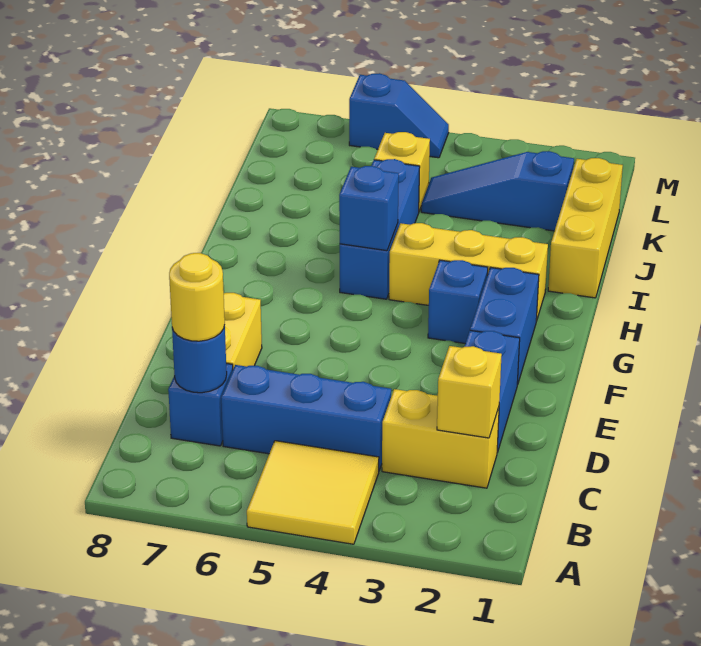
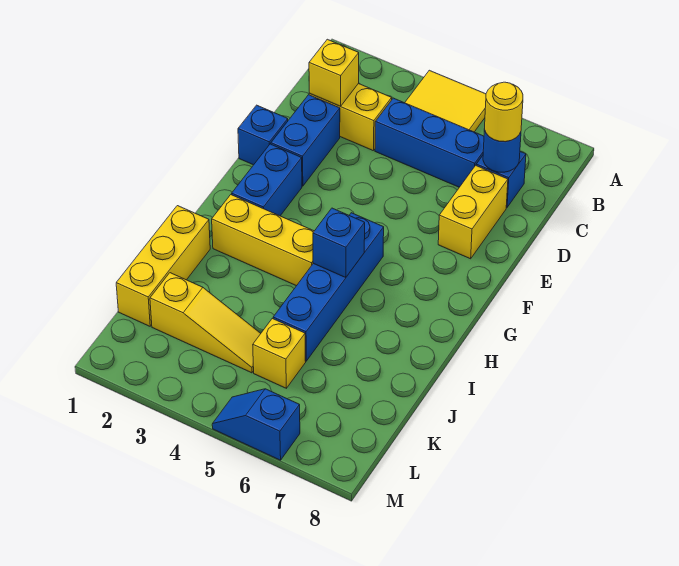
blue 1x1 brick [428,260,488,343] -> blue 1x1 brick moved to [238,105,288,165]
blue 1x3 brick [340,159,420,299] -> blue 1x4 brick [273,213,384,361]
blue 1x3 slope [421,151,574,231] -> yellow 1x3 slope [150,273,261,373]

